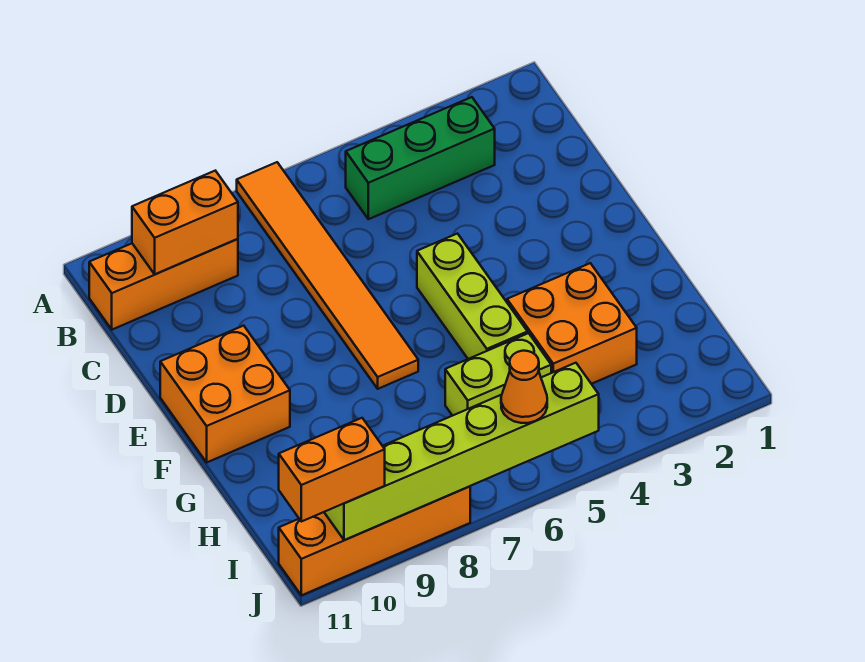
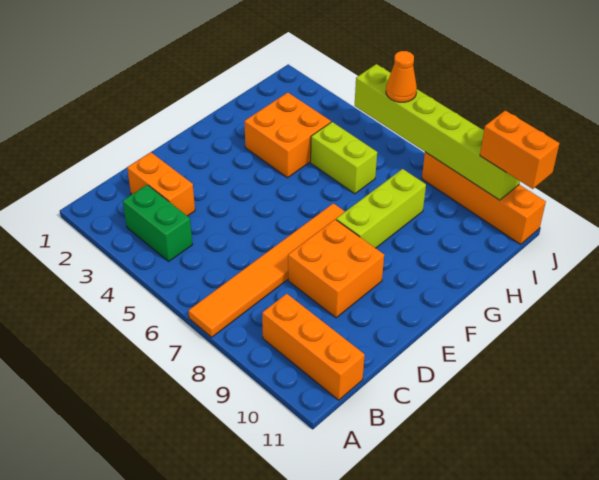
green 1x3 brick [346,97,495,219] -> green 1x2 brick [123,185,193,261]
orange 1x2 brick [132,171,238,274] -> orange 1x2 brick moved to [127,152,195,216]
lime 1x3 brick [417,234,528,359] -> lime 1x3 brick moved to [336,169,426,248]
orange 2x2 brick [160,326,290,462] -> orange 2x2 brick moved to [288,219,384,318]

